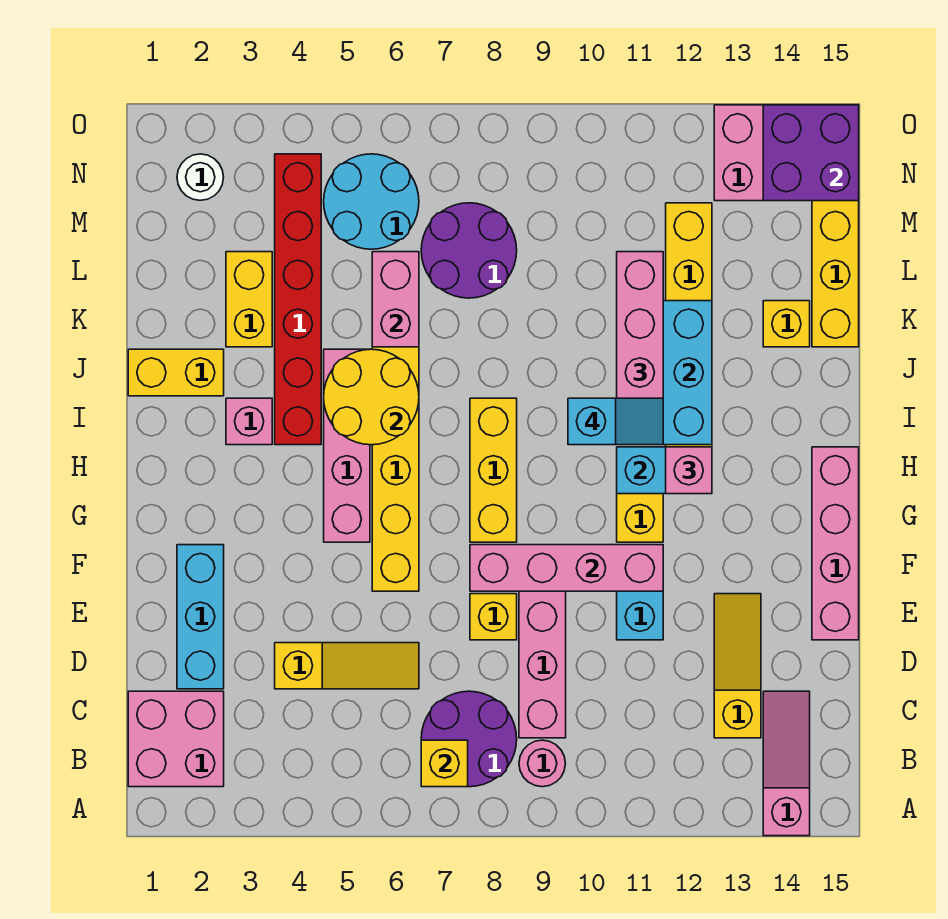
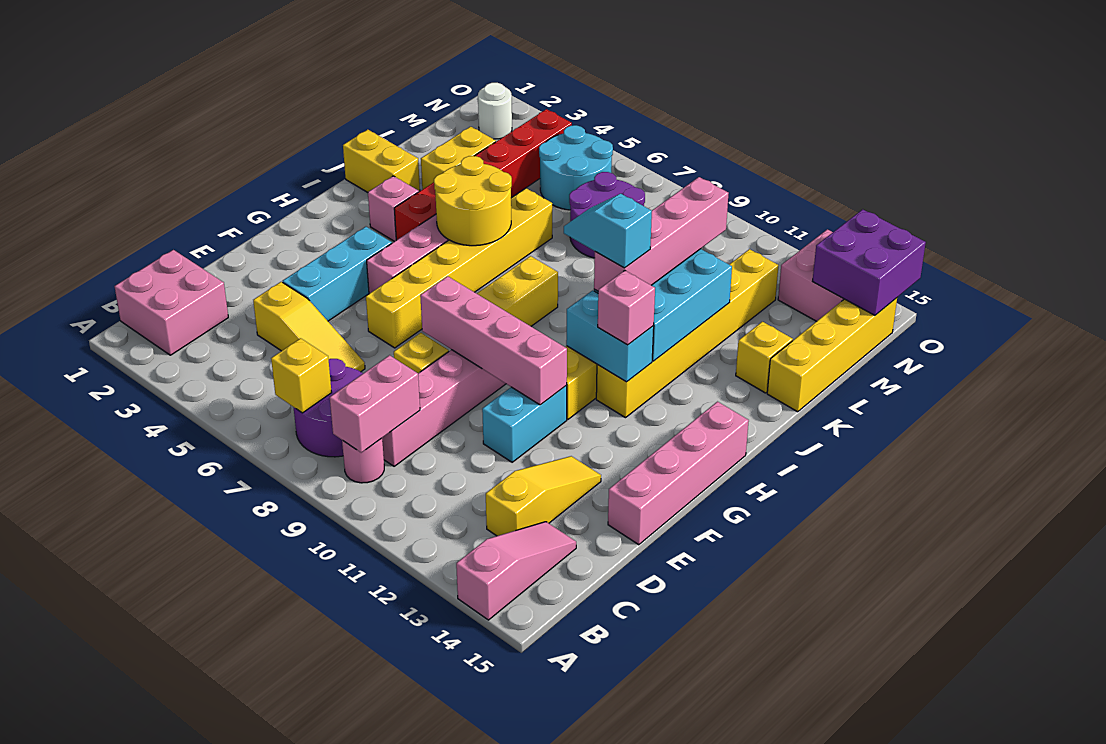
cyan 1x3 brick [177,545,224,689] -> cyan 1x3 brick moved to [283,227,392,321]
cyan 1x2 slope [568,398,663,445] -> cyan 1x2 slope turned to [564,194,652,268]
pink 1x2 brick [372,252,419,347] -> pink 1x2 brick moved to [330,355,420,453]

